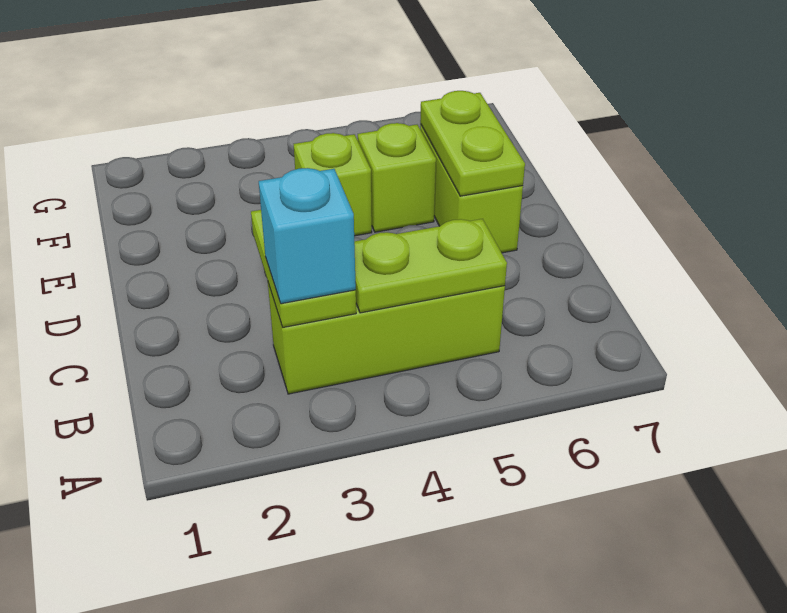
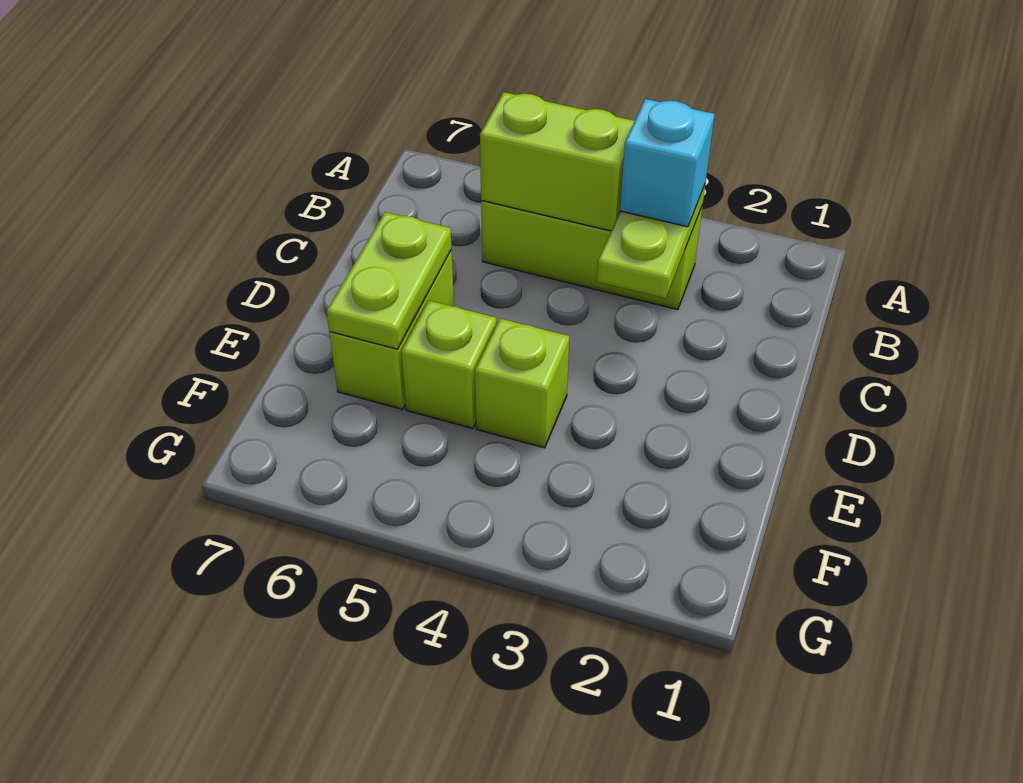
lime 1x2 plate [354,219,507,313] -> lime 1x2 brick [480,92,635,231]

